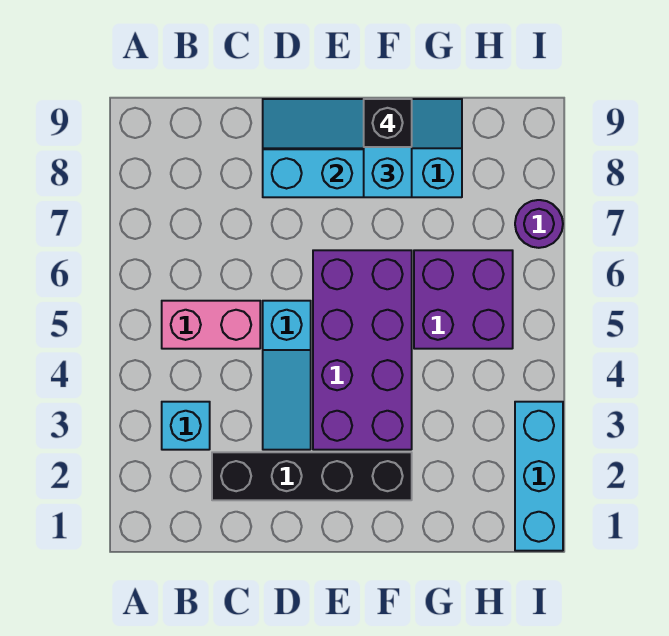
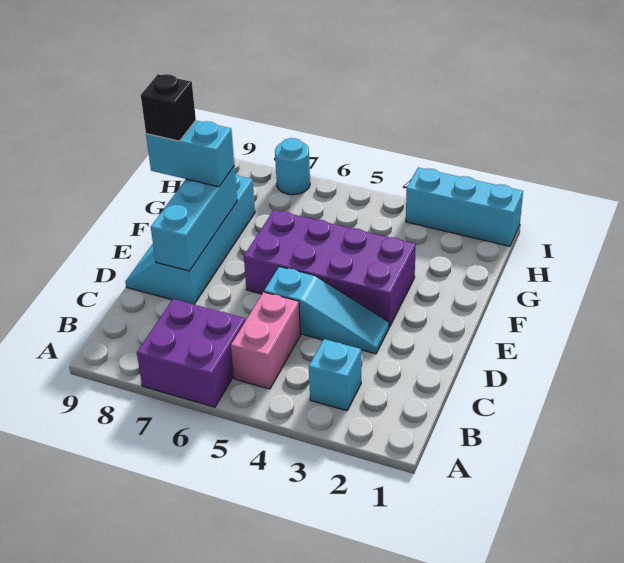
black 1x4 brick [212,452,412,500] -> none
purple 2x2 brick [414,250,513,349] -> purple 2x2 brick moved to [137,299,245,407]
purple 1x1 round brick [515,200,563,248] -> cyan 1x1 round brick [275,138,310,195]

